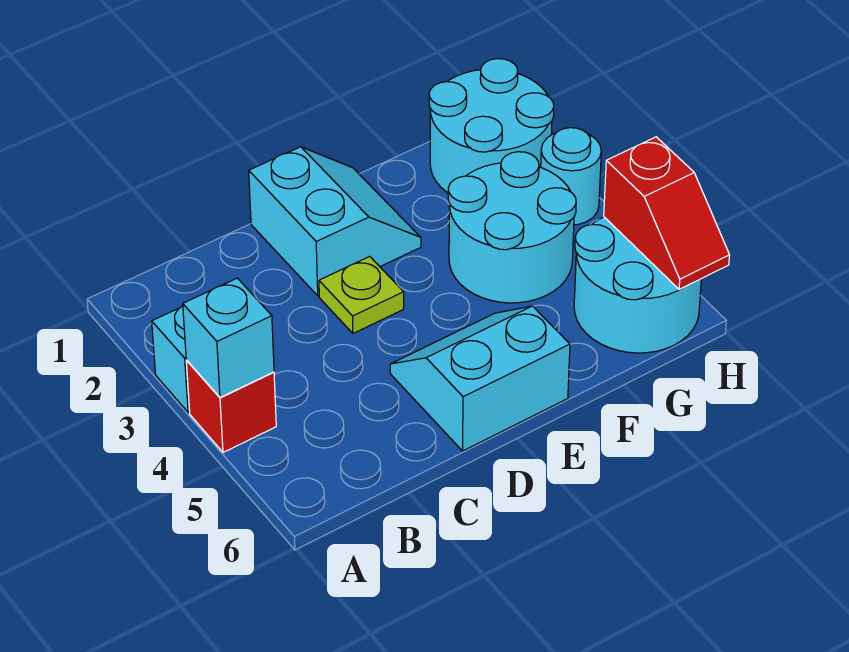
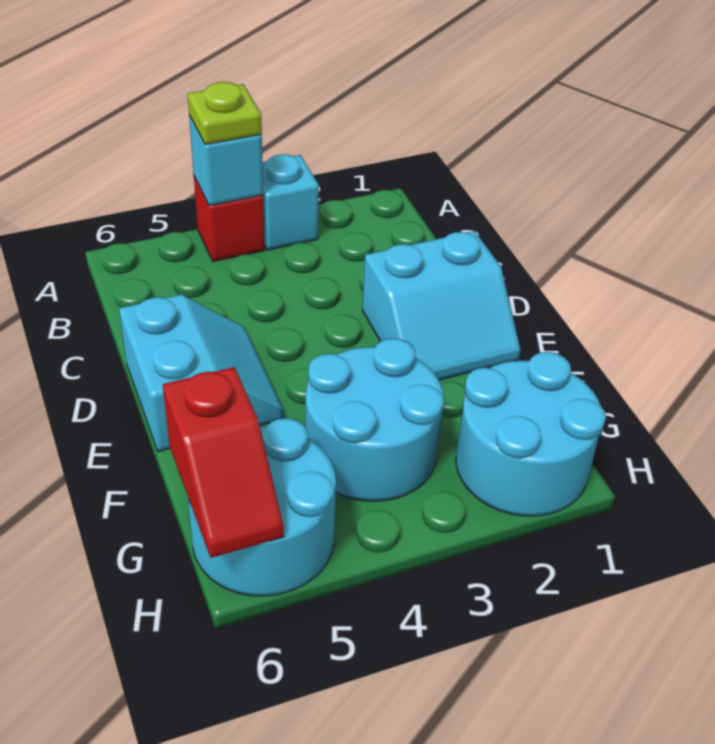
lime 1x1 plate [319,256,404,333] -> lime 1x1 plate moved to [188,82,262,144]
cyan 1x1 round brick [541,128,601,225] -> none
red 1x2 slope [604,137,730,290] -> red 1x2 slope turned to [163,367,284,558]

